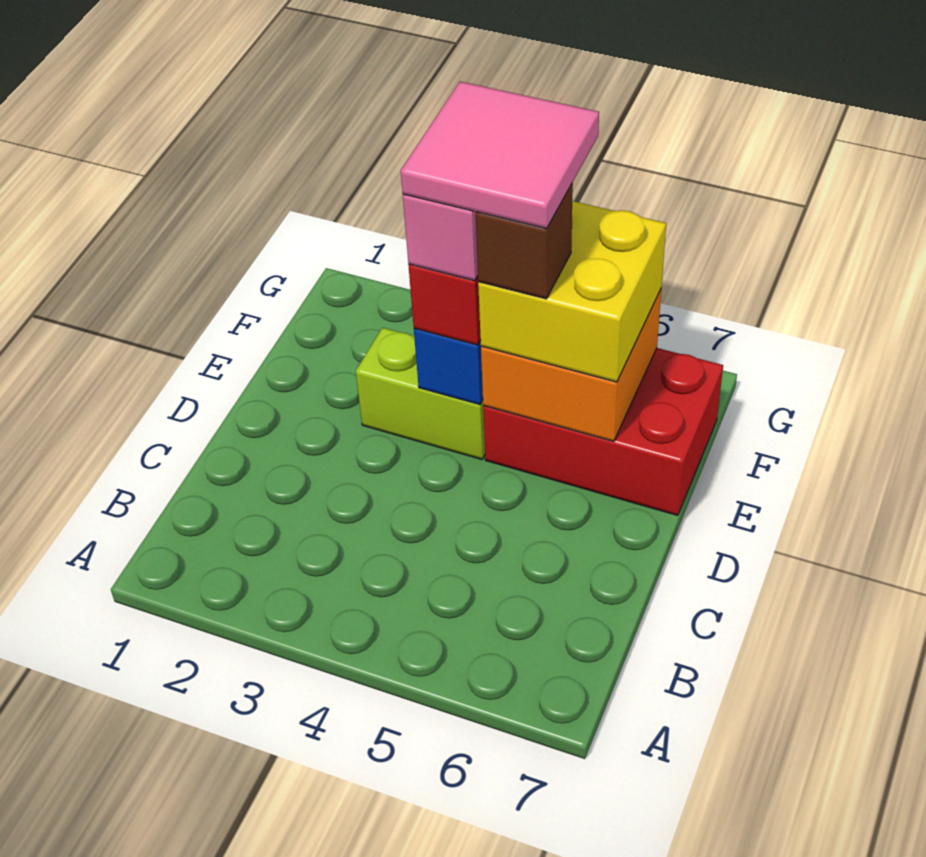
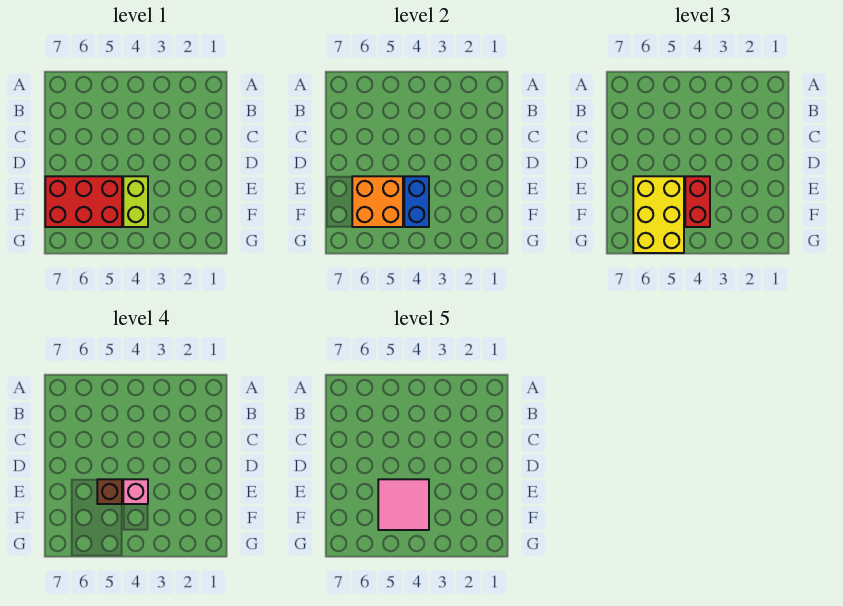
lime 1x2 brick [356,328,485,459] -> lime 1x2 brick turned to [123,176,148,227]
yellow 2x2 brick [478,201,666,382] -> yellow 2x3 brick [633,176,684,253]

